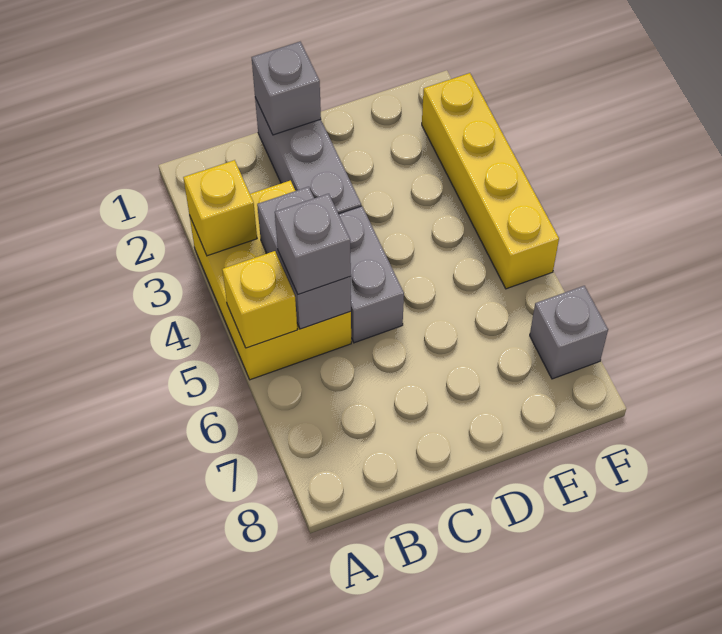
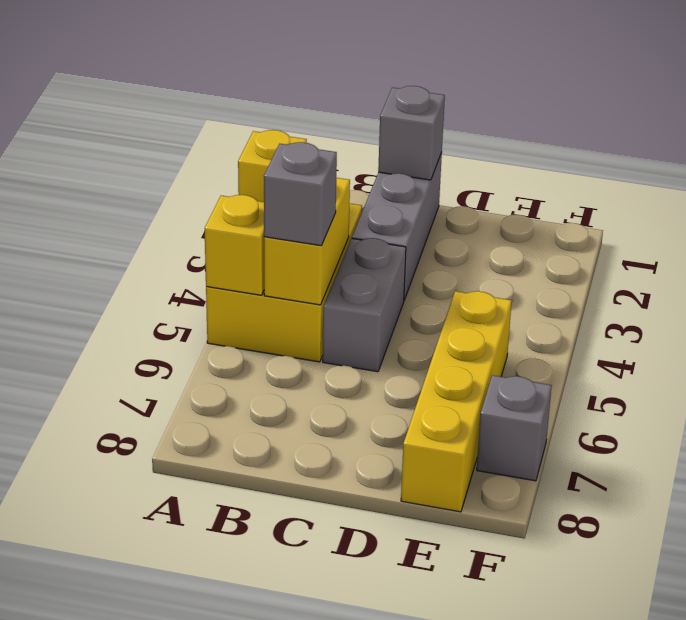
grey 1x2 brick [257,187,351,329] -> yellow 1x2 brick [264,178,350,305]
yellow 1x4 brick [422,73,559,289] -> yellow 1x4 brick moved to [401,291,512,512]

